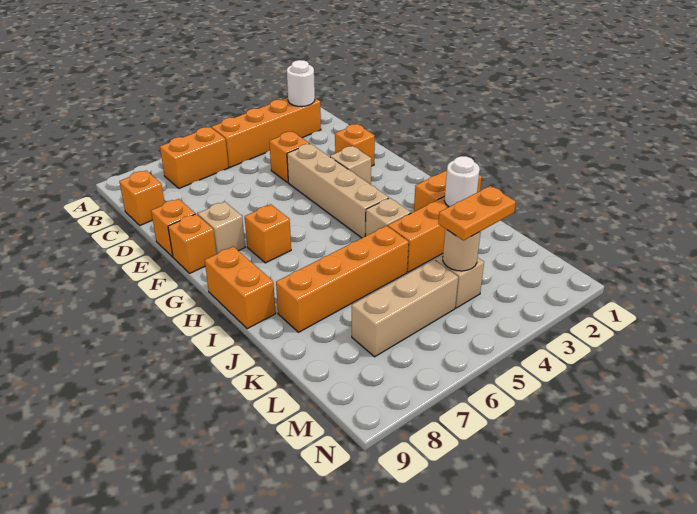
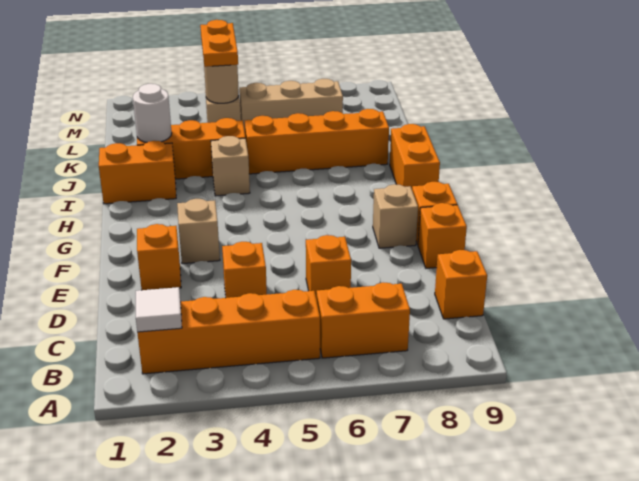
white 1x1 round brick [287,60,315,106] -> white 1x1 tile [136,287,182,332]
tan 1x4 brick [287,144,389,238] -> none
orange 1x1 brick [245,204,291,263] -> orange 1x1 brick moved to [306,235,351,300]
orange 1x2 plate [438,186,516,240] -> orange 1x2 plate turned to [200,20,238,67]

